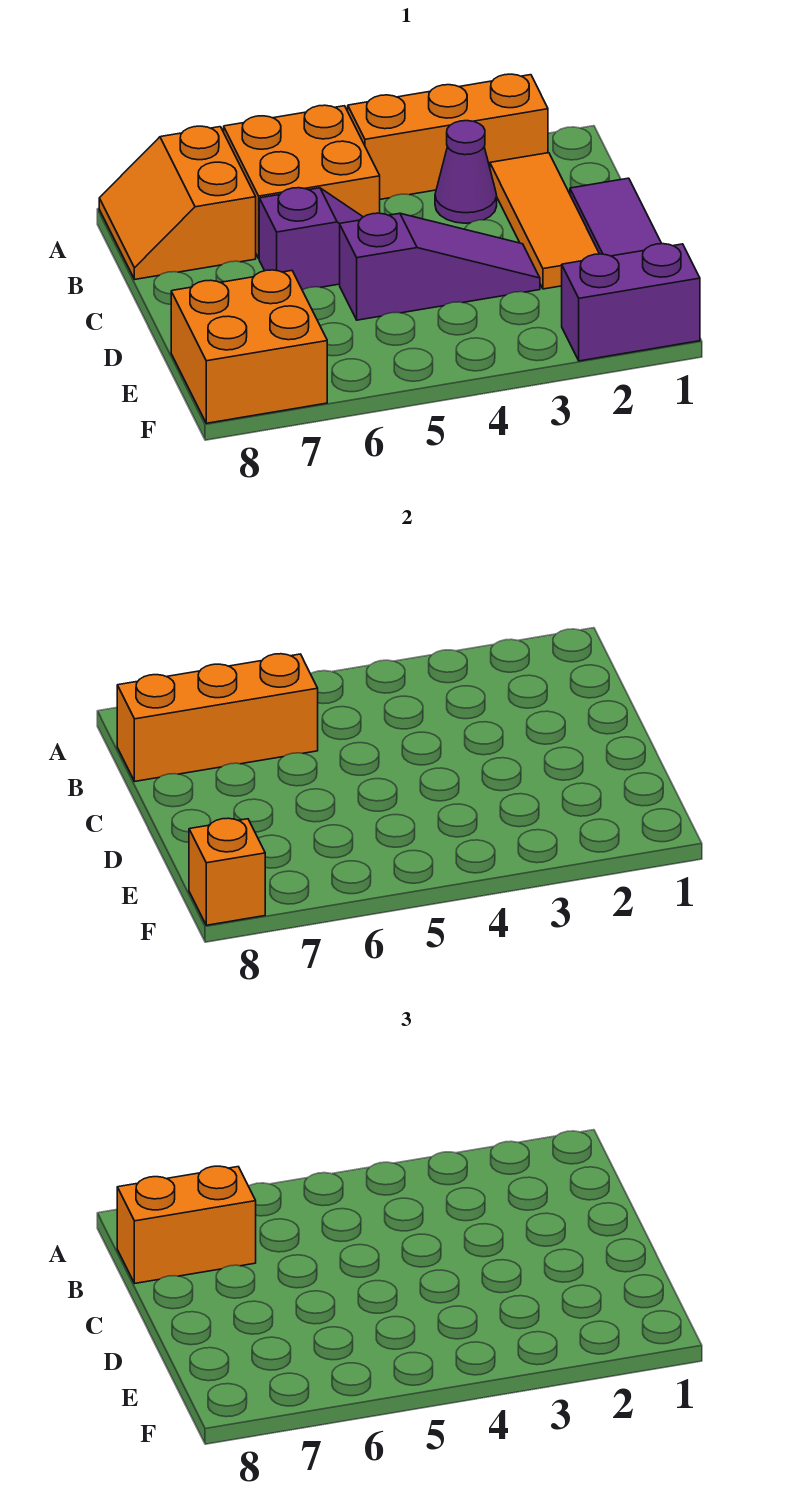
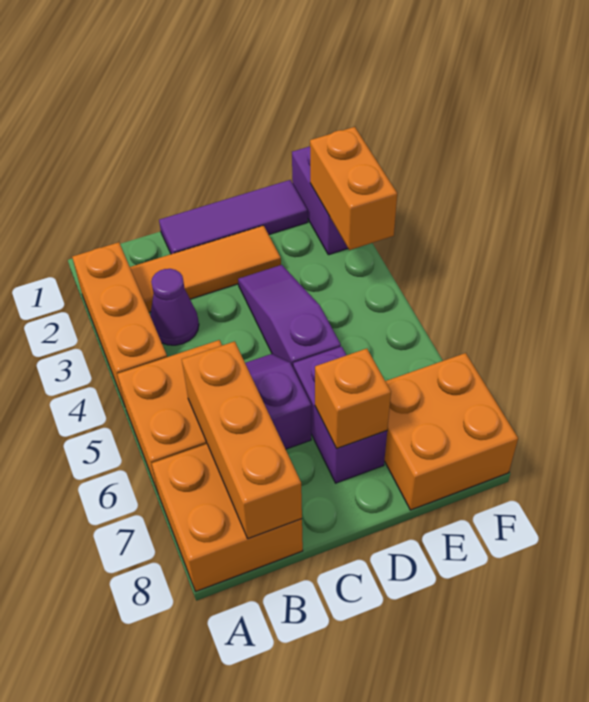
orange 2x2 slope [99,126,256,279] -> orange 2x2 brick [152,444,303,592]
orange 1x2 brick [117,1166,256,1283] -> orange 1x2 brick moved to [310,127,397,250]
none -> purple 1x2 brick [293,346,387,483]
orange 1x1 brick [189,818,265,925] -> orange 1x1 brick moved to [315,349,391,448]

